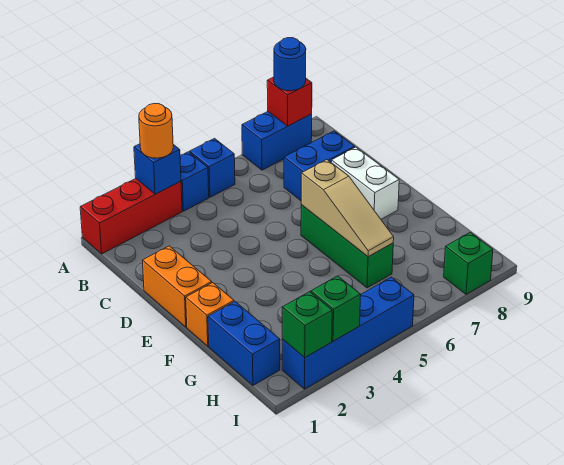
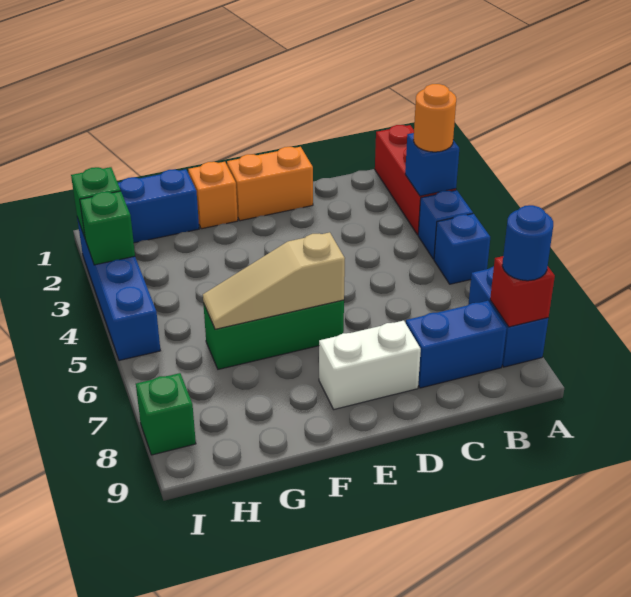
blue 1x2 brick [284,131,355,201] -> blue 1x2 brick turned to [406,301,507,388]

